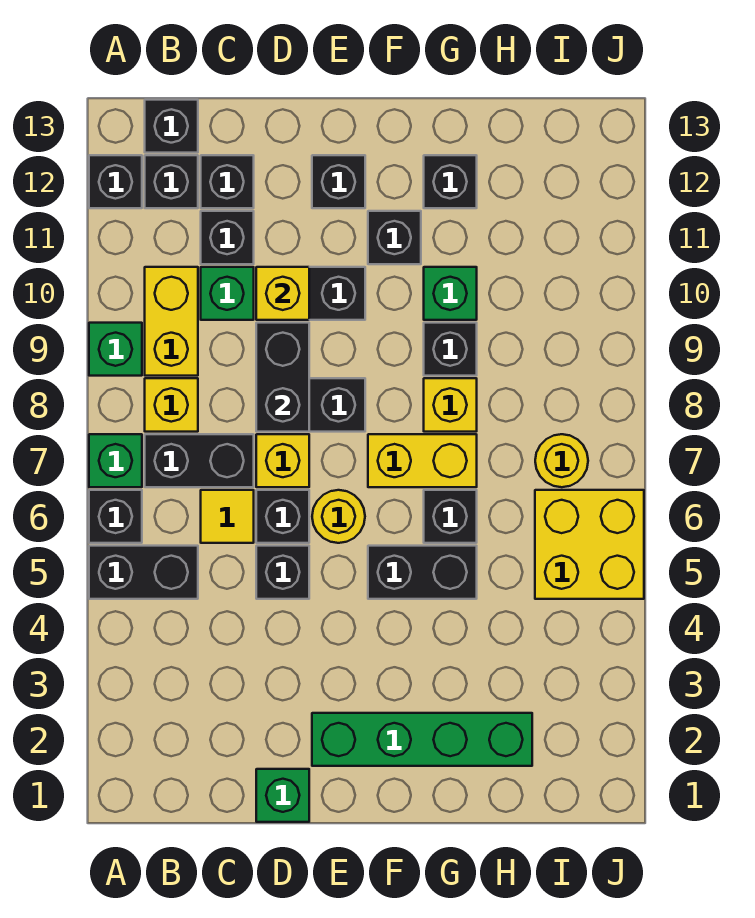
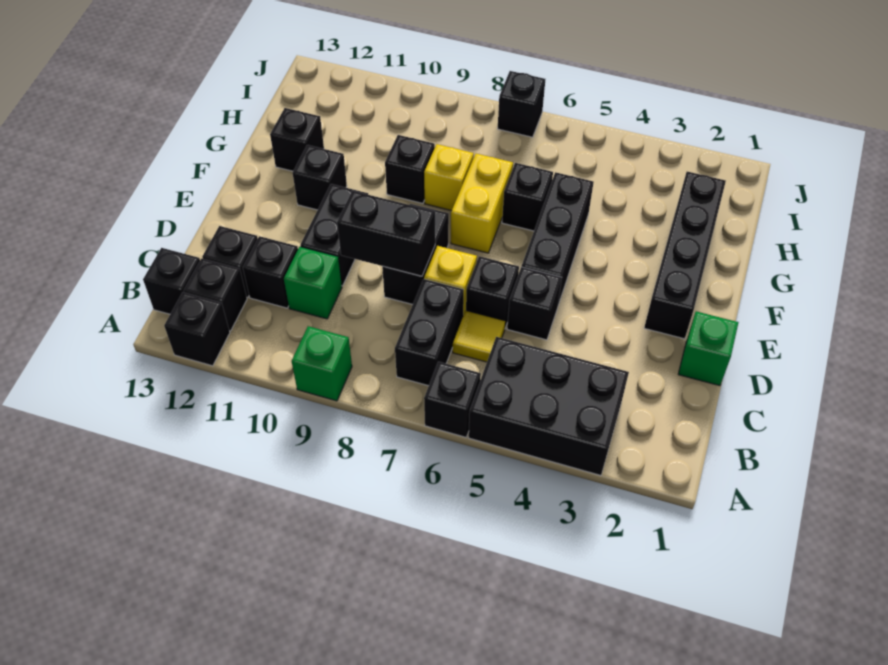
black 1x2 brick [89,546,198,599] -> black 2x3 brick [469,337,629,475]
green 1x1 brick [89,434,142,487] -> none
yellow 1x1 brick [145,378,198,432] -> none
yellow 1x2 brick [145,267,198,376] -> none
yellow 1x1 brick [256,267,309,320] -> none
green 1x4 brick [312,713,532,766] -> black 1x4 brick [644,172,726,339]
yellow 1x1 round brick [312,490,365,543] -> none
black 1x1 brick [312,155,365,208] -> black 1x1 brick moved to [498,71,545,137]
black 1x2 brick [368,546,477,599] -> black 1x3 brick [522,172,594,305]
green 1x1 brick [424,267,477,320] -> none
yellow 2x2 brick [535,490,644,599] -> none
yellow 1x1 round brick [535,434,588,487] -> none

